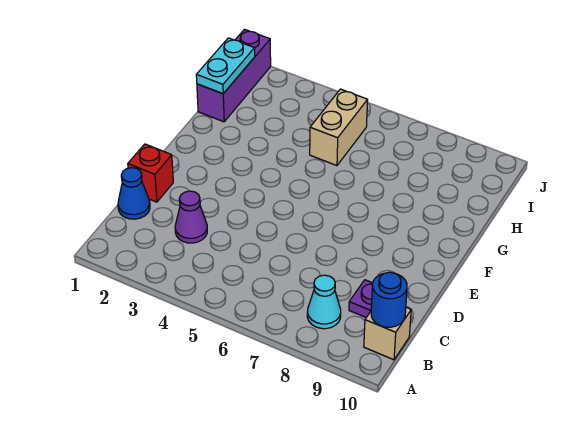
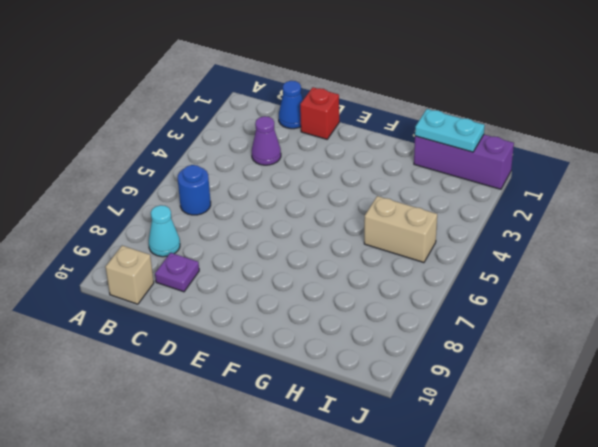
blue 1x1 round brick [371,272,407,327] -> blue 1x1 round brick moved to [178,165,211,215]

